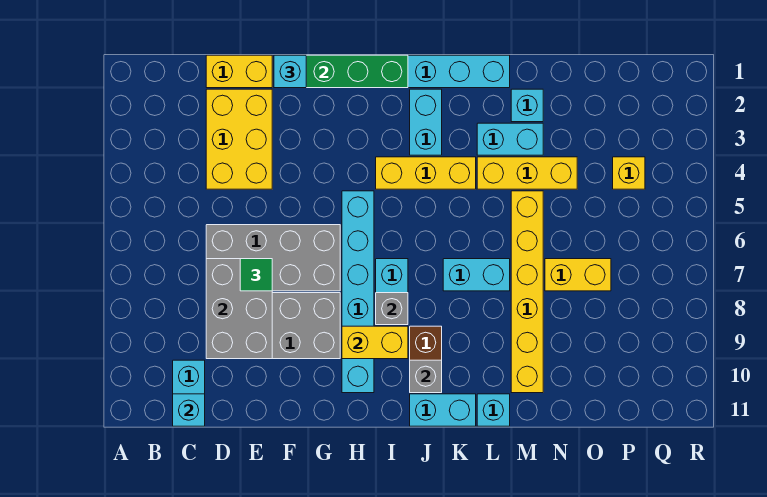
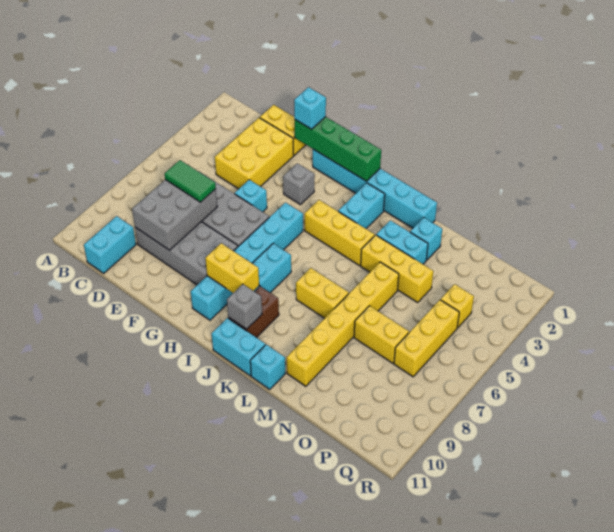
cyan 1x1 brick [173,394,205,426] -> cyan 1x1 brick moved to [235,180,267,212]
green 1x1 tile [240,259,272,291] -> green 1x2 tile [165,160,216,202]
grey 1x1 brick [376,293,408,325] -> grey 1x1 brick moved to [283,163,315,205]
cyan 1x2 brick [443,259,510,291] -> yellow 1x2 brick [296,268,349,318]
none -> yellow 1x3 brick [394,300,459,377]

